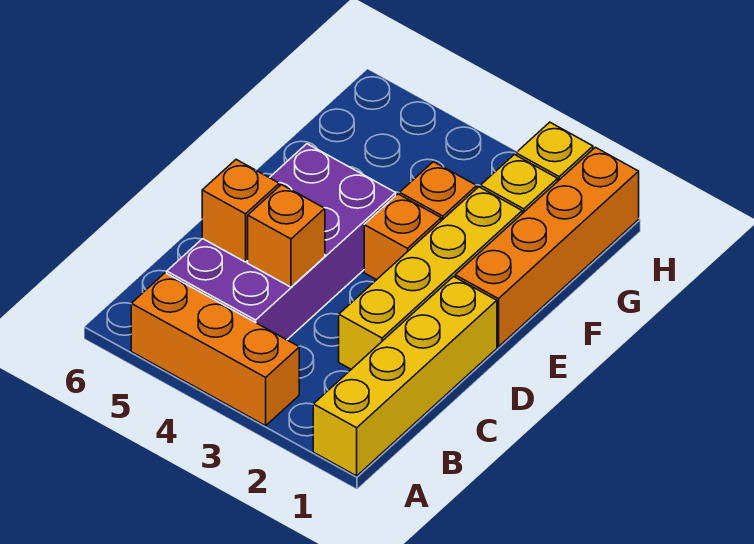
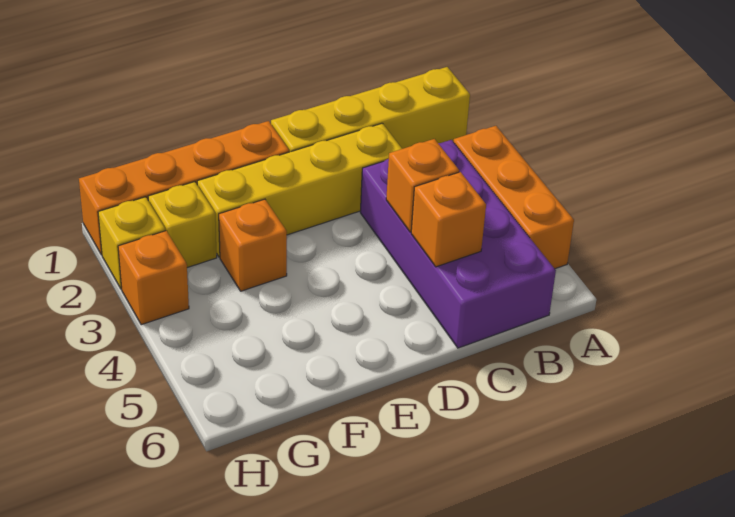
purple 2x4 brick [167,144,396,340] -> purple 2x4 brick turned to [360,140,556,348]
orange 1x1 brick [364,194,441,280] -> orange 1x1 brick moved to [118,231,189,325]

